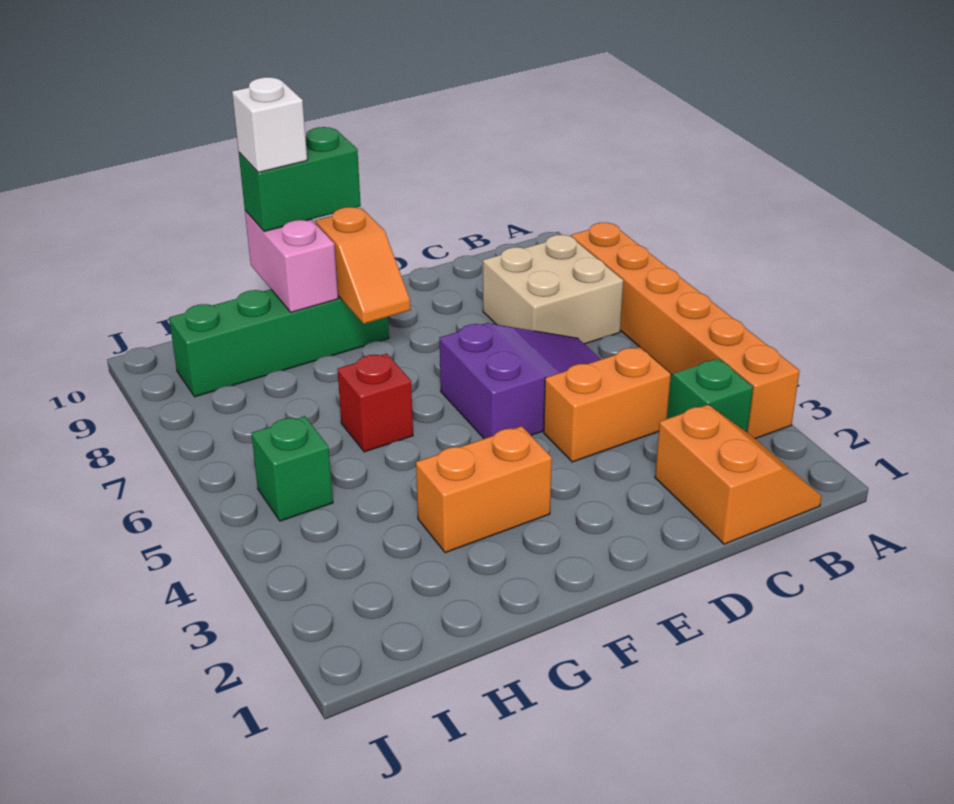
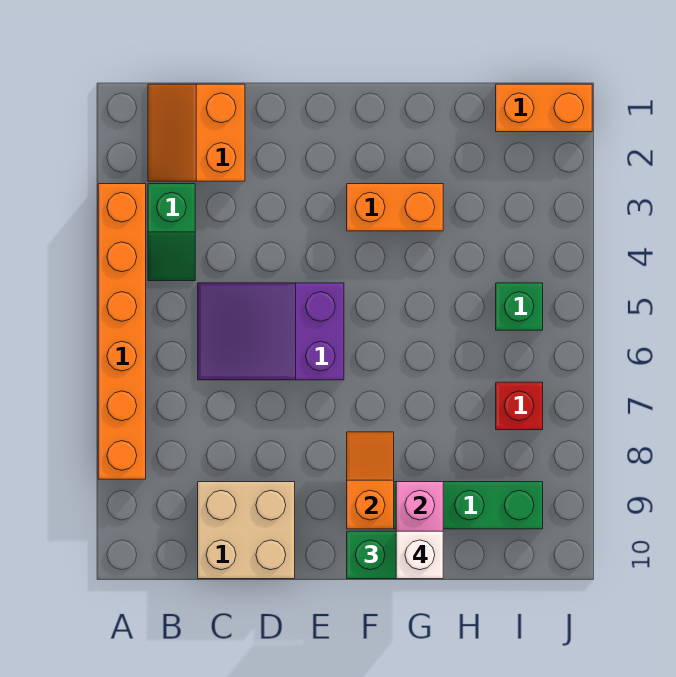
tan 2x2 brick [483,235,623,344] -> tan 2x2 brick moved to [198,482,295,579]
orange 1x2 brick [544,347,671,462] -> orange 1x2 brick moved to [496,84,592,132]
red 1x1 brick [337,354,413,452] -> red 1x1 brick moved to [496,382,543,430]

